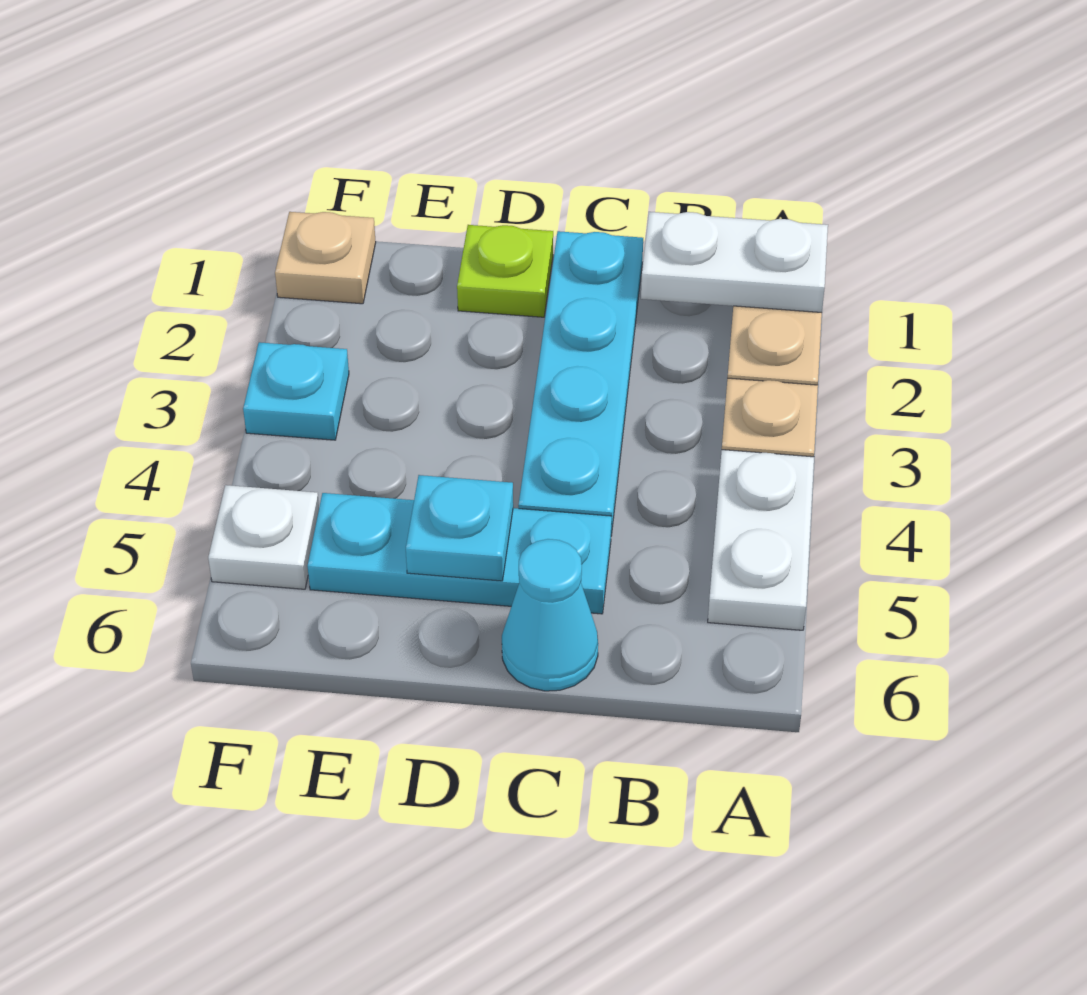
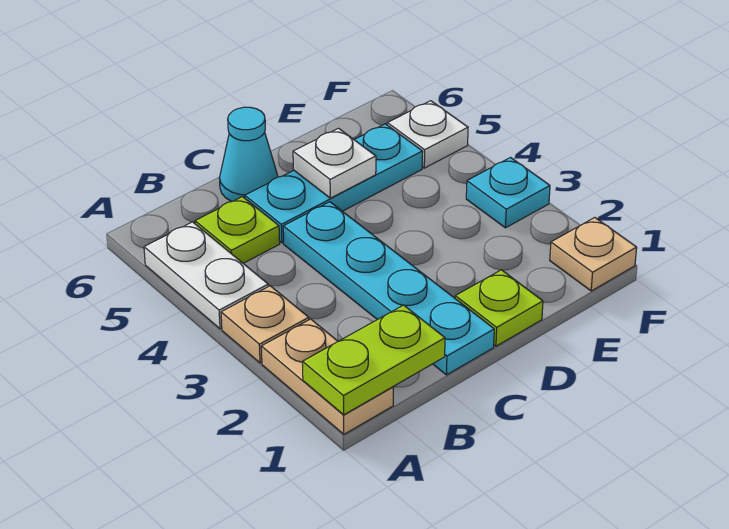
white 1x2 plate [641,212,828,313] -> lime 1x2 plate [303,305,445,415]
none -> lime 1x1 plate [195,197,280,263]
cyan 1x1 plate [406,475,513,581] -> white 1x1 plate [293,128,376,198]

